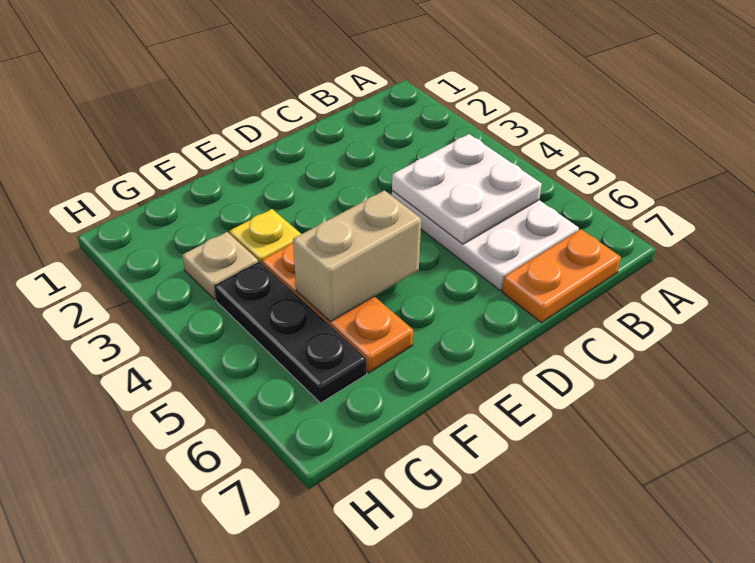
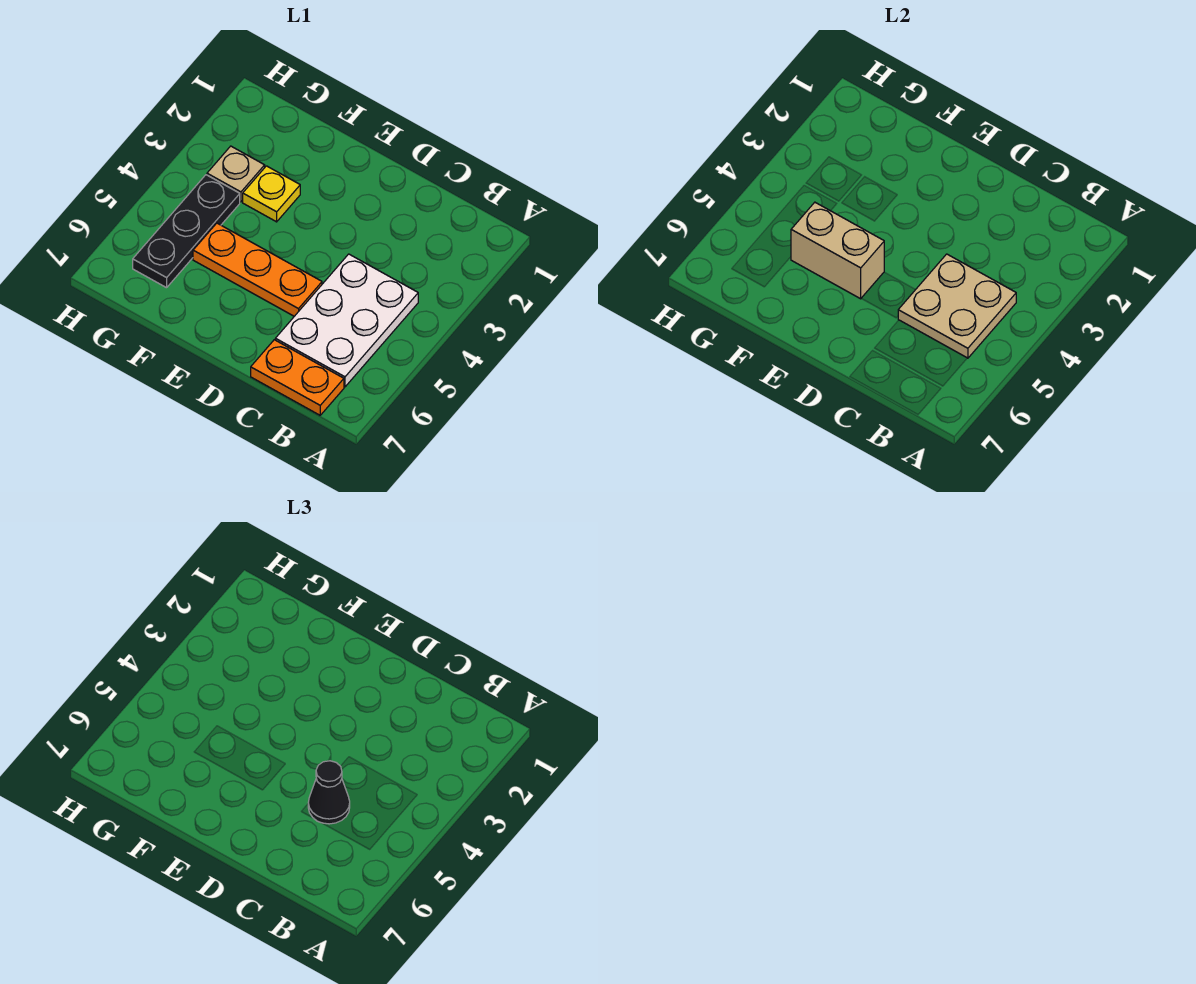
white 2x2 plate [392,134,542,244] -> tan 2x2 plate [898,254,1016,358]
none -> black 1x1 cone [308,761,350,824]
orange 1x3 plate [262,243,413,373] -> orange 1x3 plate turned to [193,223,322,316]

